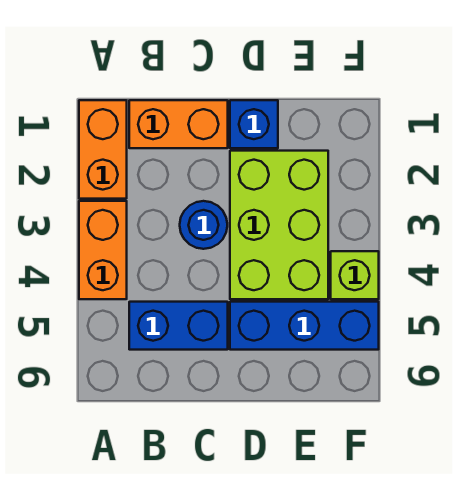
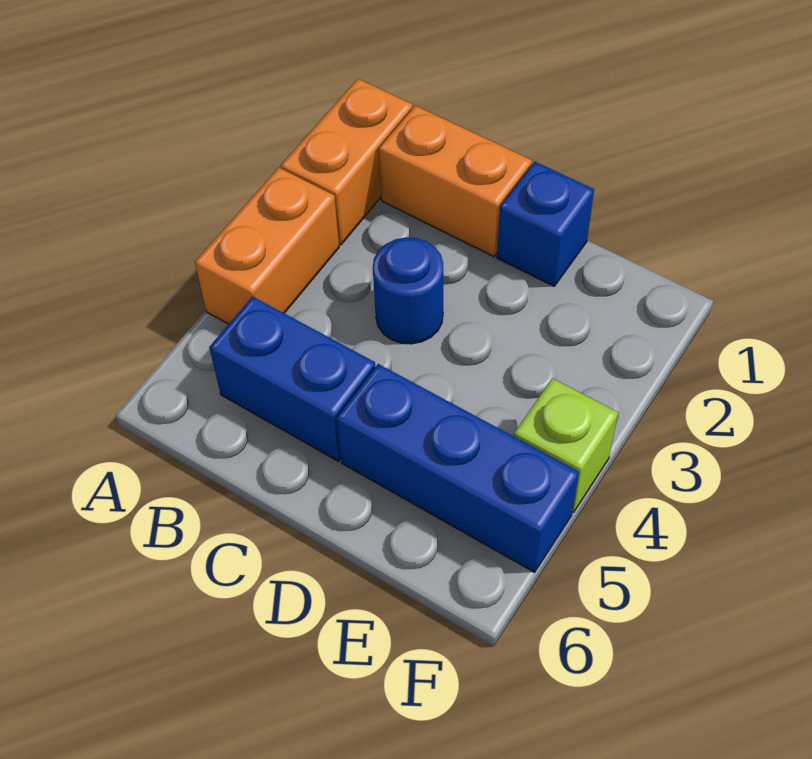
lime 2x3 brick [230,151,328,299] -> none

